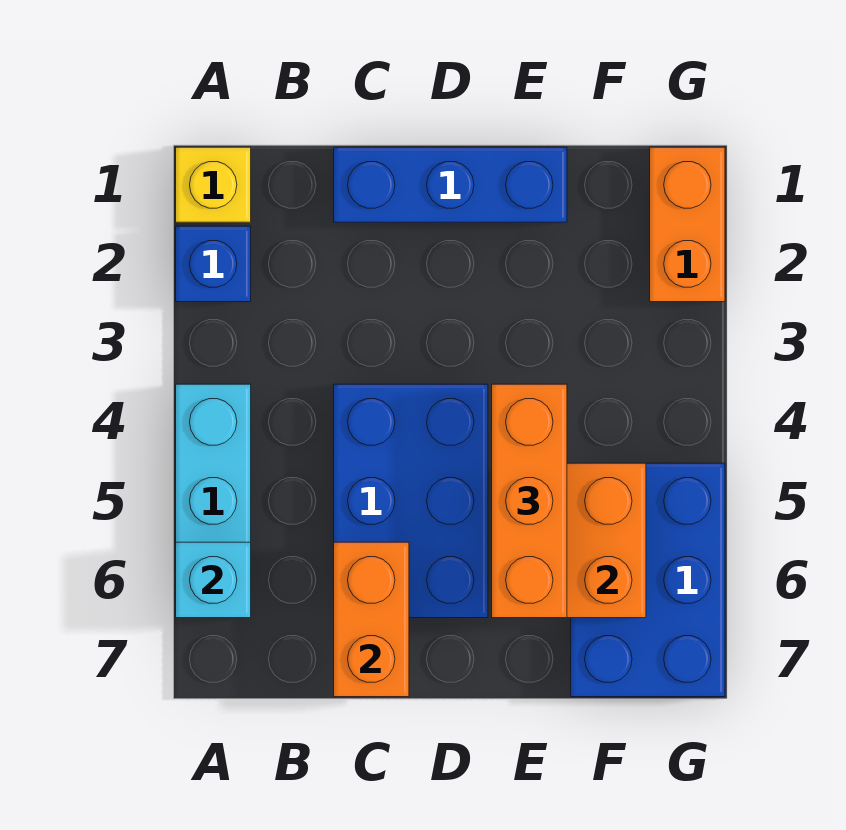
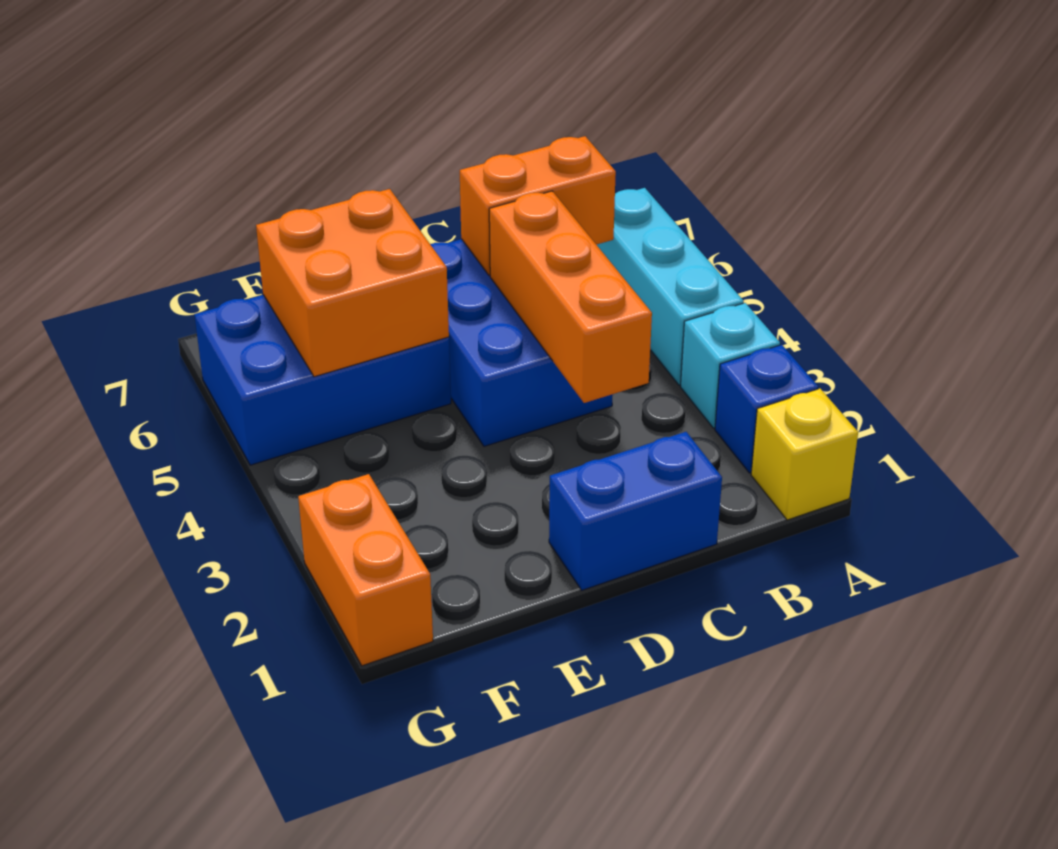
cyan 1x1 brick [176,542,251,618] -> cyan 1x1 brick moved to [681,303,780,428]
blue 1x3 brick [334,147,567,222] -> blue 1x2 brick [549,432,722,590]
orange 1x2 brick [334,542,409,697] -> orange 1x2 brick turned to [460,136,616,275]
orange 1x3 brick [492,384,567,618] -> orange 1x3 brick moved to [489,191,652,403]
blue 2x3 brick [571,463,725,697] -> blue 2x3 brick turned to [194,295,451,465]

